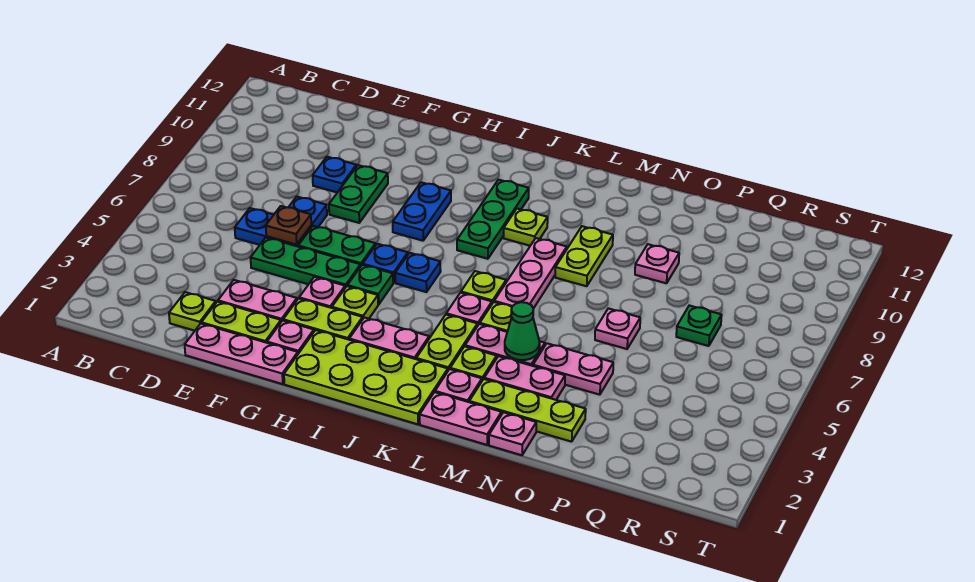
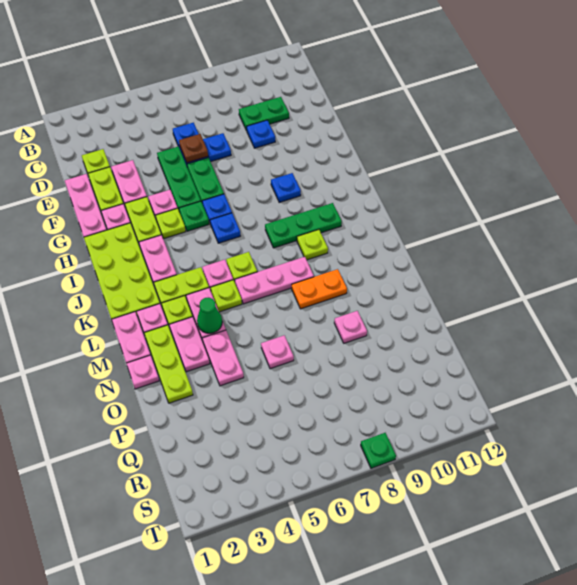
green 1x2 plate [329,165,388,223] -> green 1x2 plate moved to [239,97,289,131]
blue 1x2 plate [393,182,451,241] -> blue 1x1 plate [271,173,301,202]
lime 1x2 plate [555,226,613,286] -> orange 1x2 plate [292,269,347,309]
green 1x1 plate [676,305,722,346] -> green 1x1 plate moved to [361,433,396,468]

